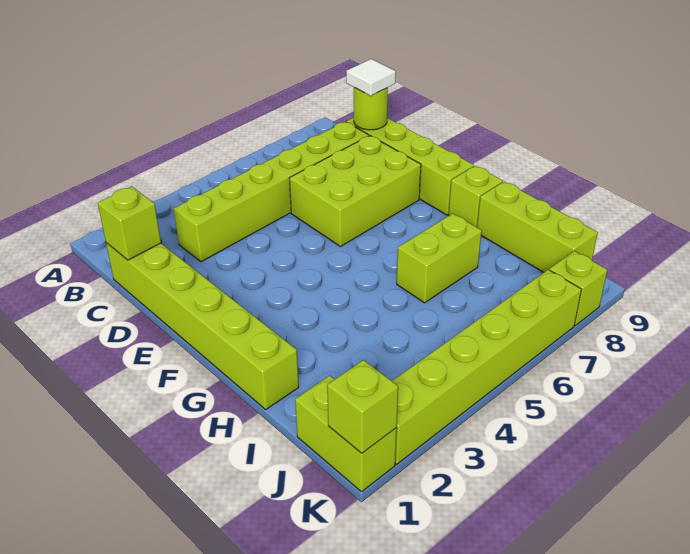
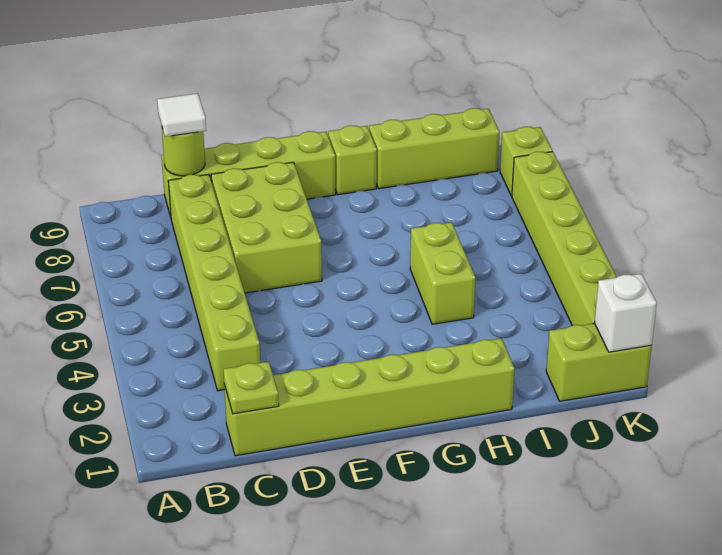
lime 1x1 brick [98,186,161,260] -> lime 1x1 plate [223,362,279,414]
lime 1x2 brick [397,213,482,303] -> lime 1x2 brick moved to [410,222,475,324]
lime 1x1 brick [327,360,398,453] -> white 1x1 brick [594,274,657,352]

